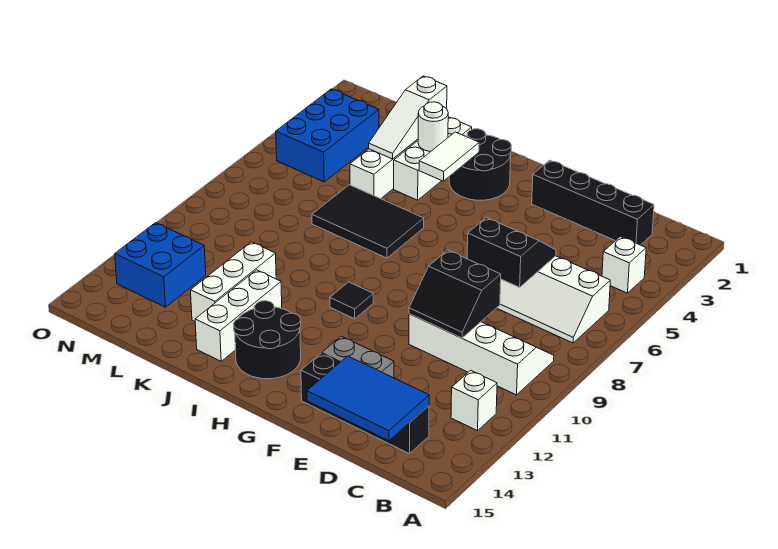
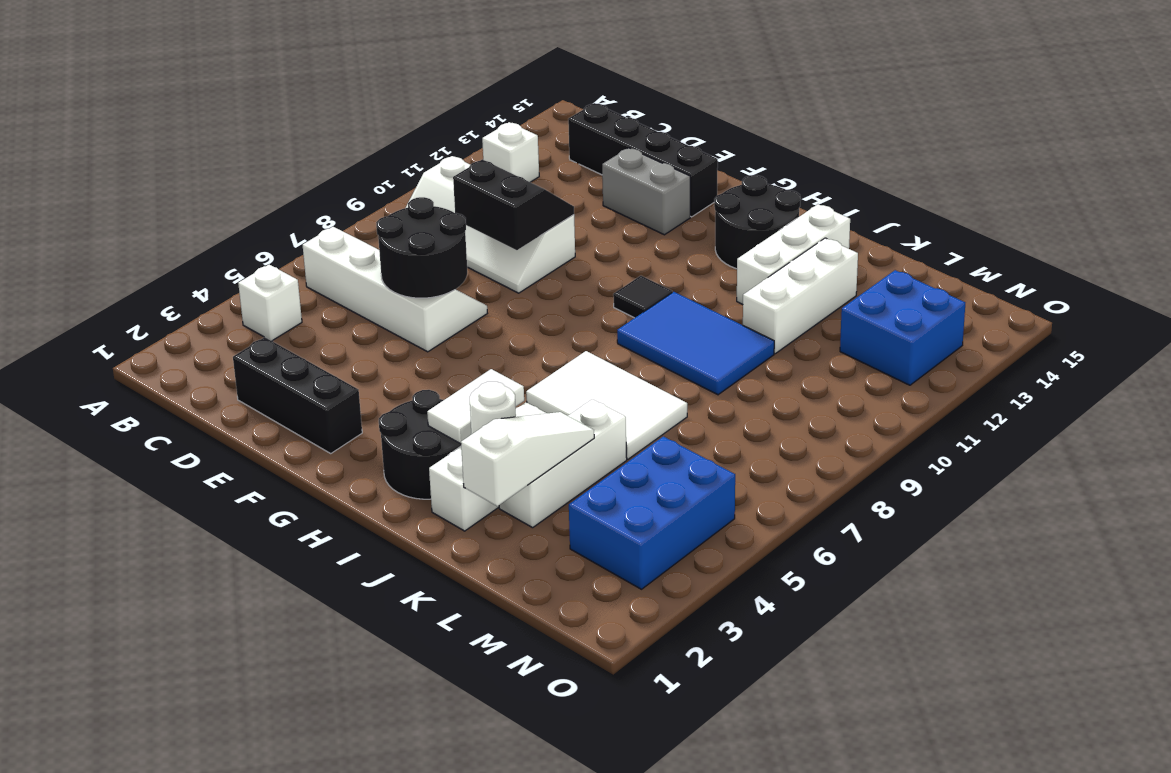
black 1x4 brick [532,160,654,245] -> black 1x3 brick [233,337,362,453]
blue 2x3 tile [307,356,429,441] -> blue 2x3 tile moved to [617,292,774,395]
black 2x2 slope [467,218,556,287] -> black 2x2 round brick [376,197,467,298]
black 2x3 tile [312,185,424,258] -> white 2x3 tile [526,351,687,459]

